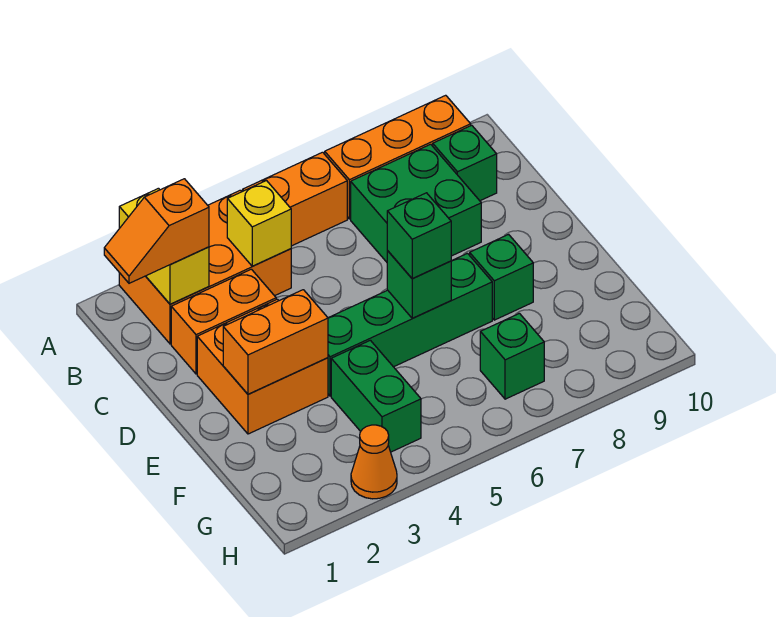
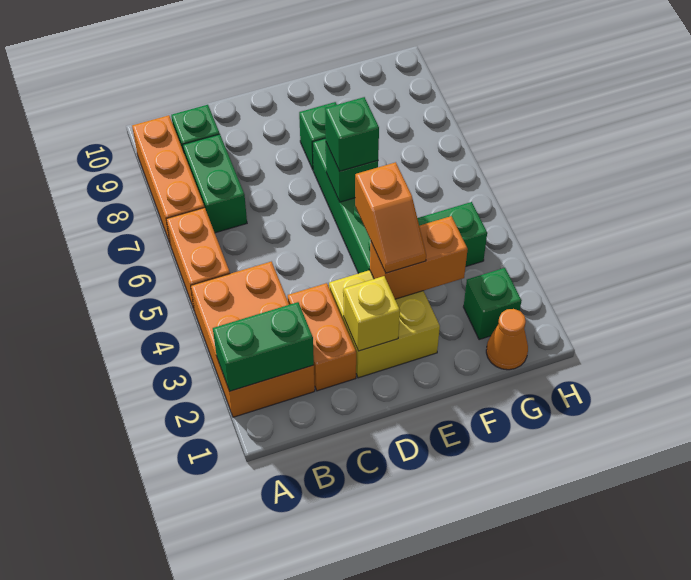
yellow 1x2 brick [119,188,209,304] -> green 1x2 brick [213,302,314,391]
orange 1x2 slope [104,179,209,283] -> orange 1x2 slope moved to [355,162,426,273]
yellow 1x1 brick [227,181,291,266] -> yellow 1x1 brick moved to [344,276,400,351]
green 2x2 brick [351,144,481,262] -> green 1x2 brick [183,134,247,233]
orange 2x2 brick [197,299,328,434] -> yellow 2x2 brick [329,270,440,378]
orange 1x2 brick [223,290,328,394] -> orange 1x2 brick turned to [370,216,468,299]
green 1x1 brick [480,313,544,399] -> green 1x1 brick moved to [464,268,522,340]
orange 1x1 cone [351,425,397,499] -> orange 1x1 cone moved to [486,309,528,370]

